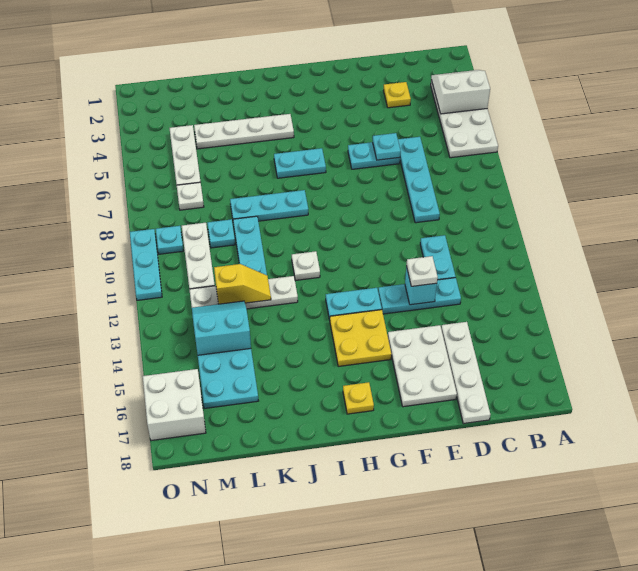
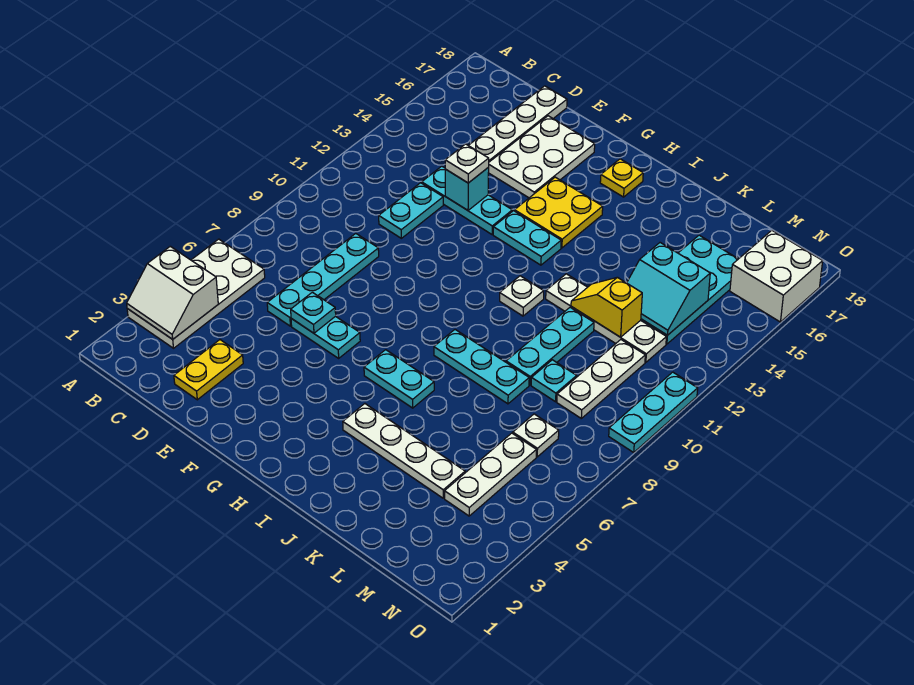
yellow 1x1 plate [383,82,411,108] -> yellow 1x2 plate [174,340,243,400]
cyan 1x1 plate [156,226,183,254] -> none

